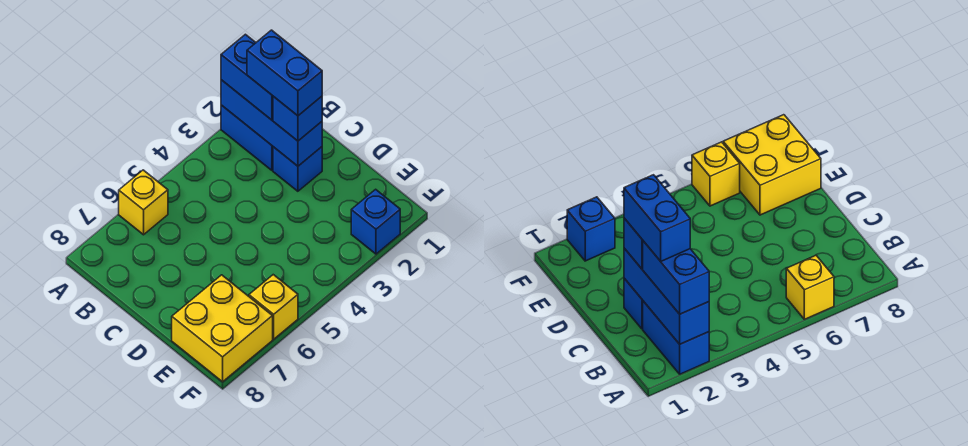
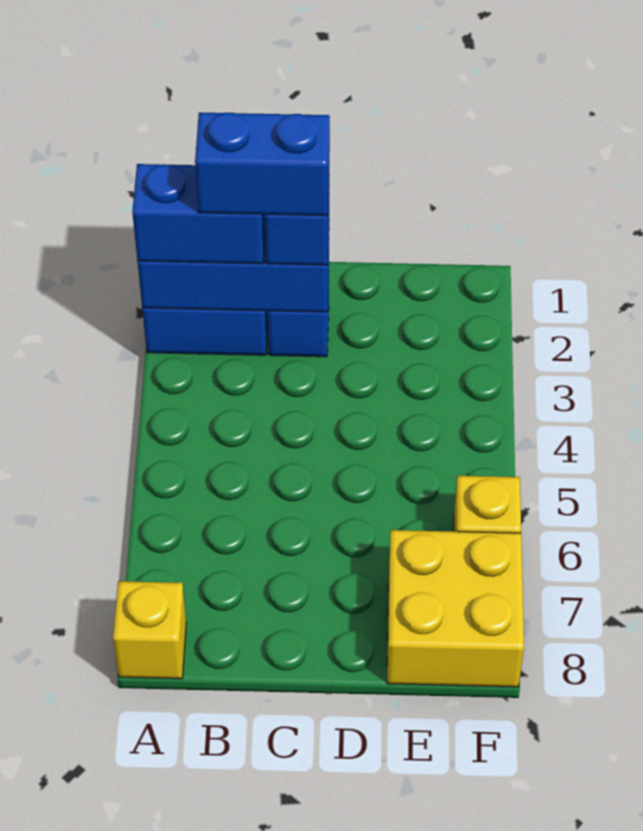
yellow 1x1 brick [119,170,168,235] -> yellow 1x1 brick moved to [113,581,186,679]
blue 1x1 brick [351,189,400,254] -> none

